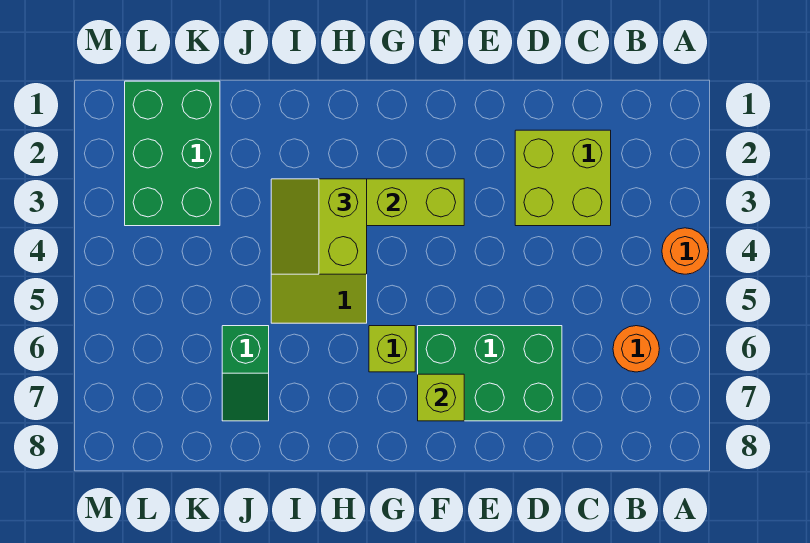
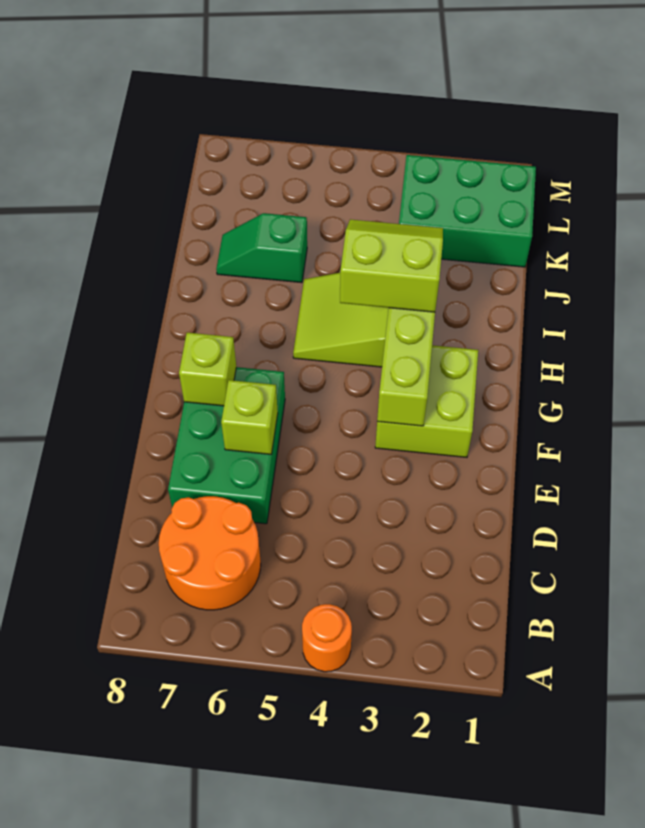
orange 1x1 round brick [613,326,659,372] -> orange 2x2 round brick [159,496,261,610]
lime 2x2 brick [515,130,611,226] -> lime 2x2 brick moved to [375,345,478,457]
lime 1x1 brick [369,326,415,372] -> lime 1x1 brick moved to [221,380,278,455]

